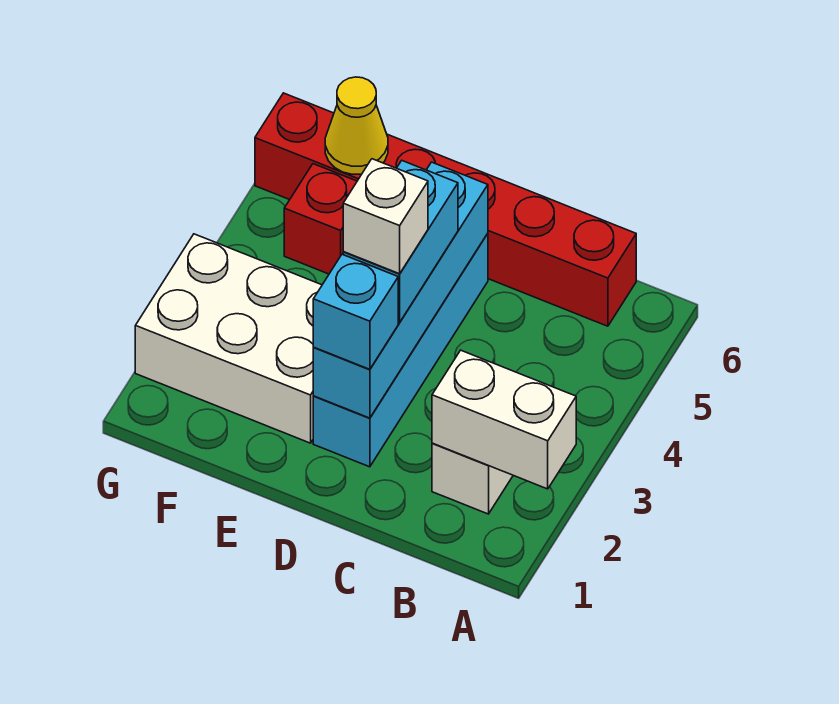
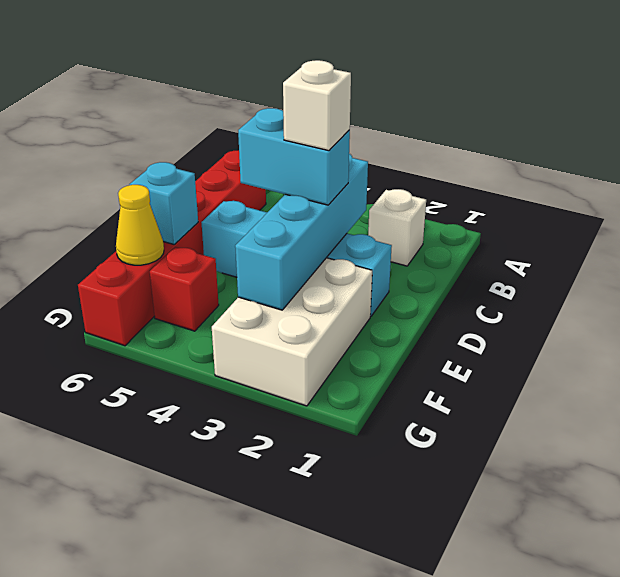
white 1x2 brick [432,350,576,489] -> none
cyan 1x4 brick [313,162,488,418] -> cyan 1x4 brick turned to [235,154,368,310]
cyan 1x1 brick [313,254,398,369] -> cyan 1x1 brick moved to [129,162,198,245]

